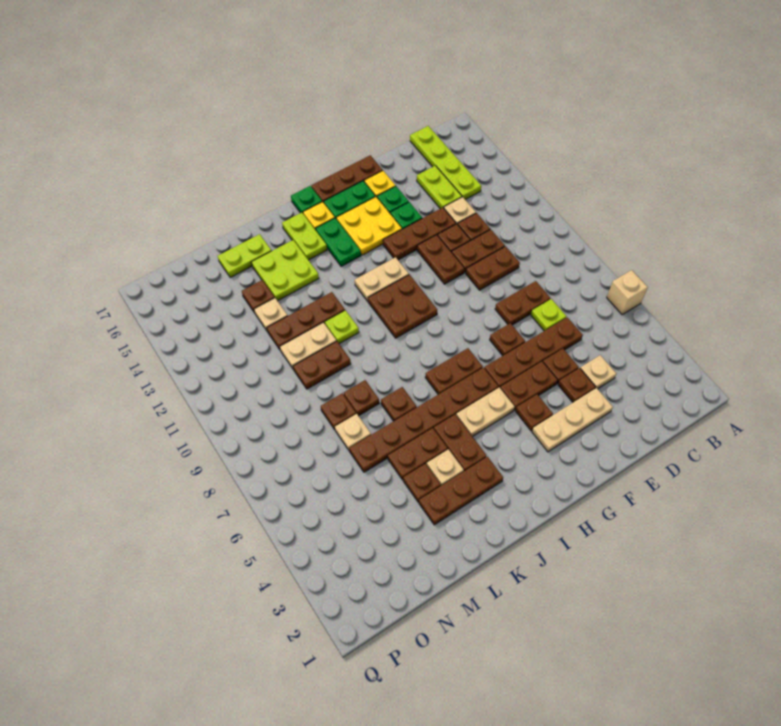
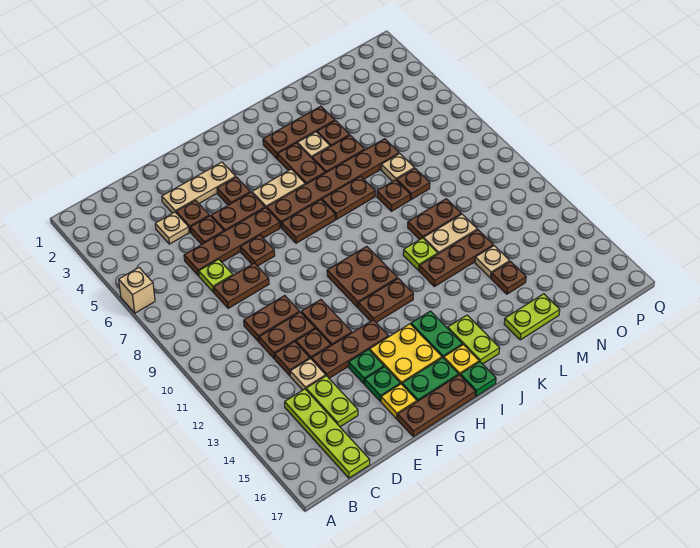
tan 1x2 plate [355,257,409,301] -> brown 1x2 plate [358,278,413,322]
brown 1x1 plate [381,387,417,421] -> brown 1x2 plate [322,176,375,219]
lime 2x2 plate [251,240,319,301] -> none

